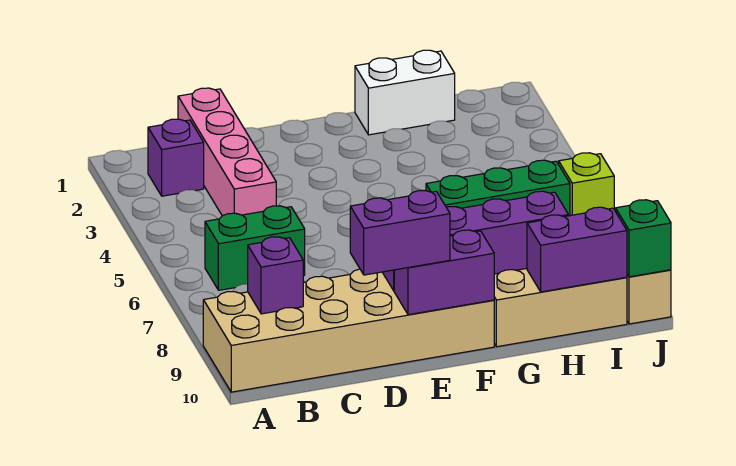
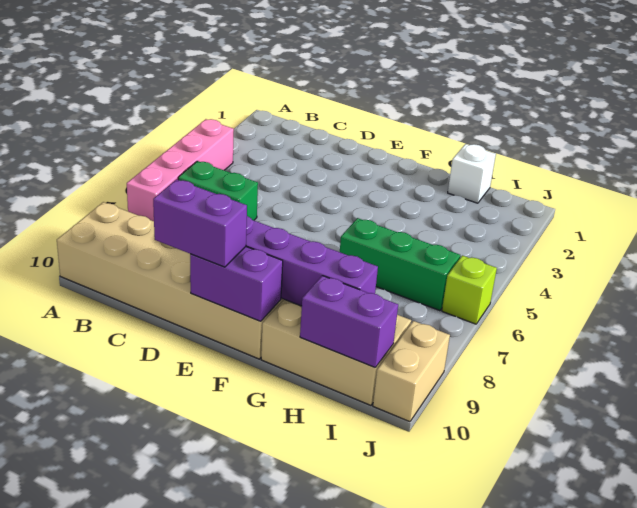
purple 1x1 brick [148,119,204,196] -> none
purple 1x1 brick [248,237,303,314] -> none
pink 1x4 brick [178,88,276,216] -> pink 1x4 brick moved to [127,119,234,221]
white 1x2 brick [355,50,455,135] -> white 1x1 brick [448,144,496,203]
green 1x1 brick [616,200,671,277] -> none

